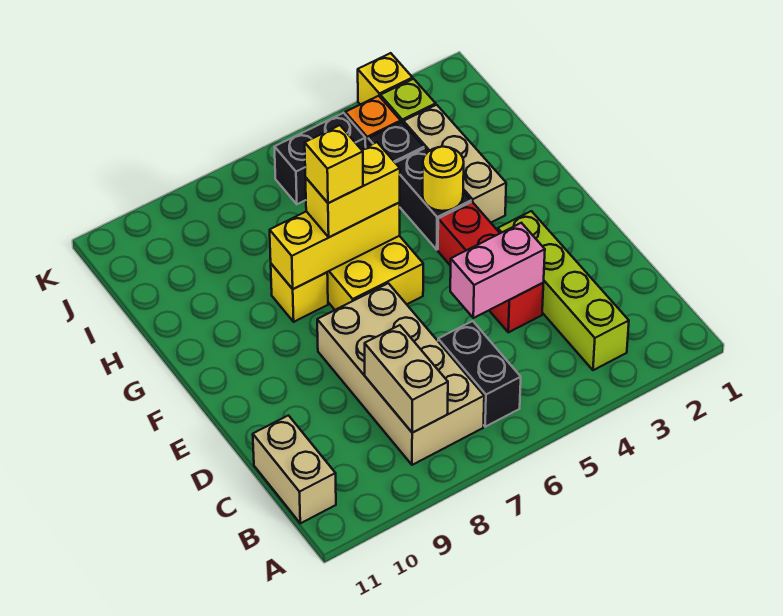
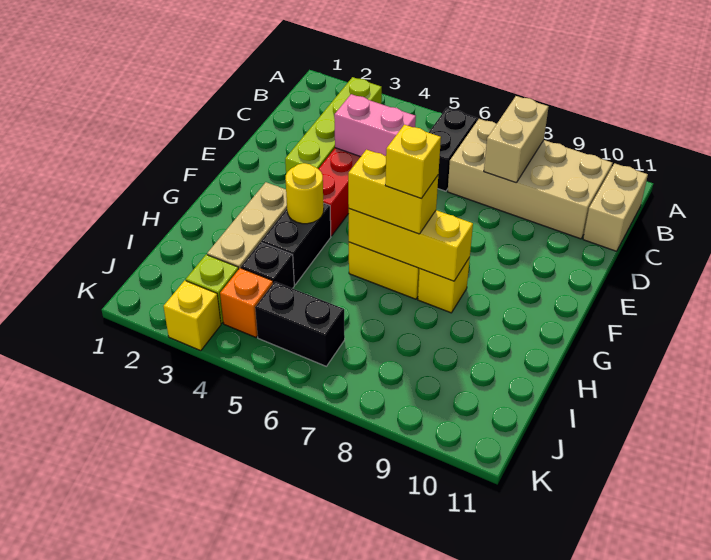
tan 2x4 brick [317,283,484,465] -> tan 2x4 brick turned to [448,119,612,239]

